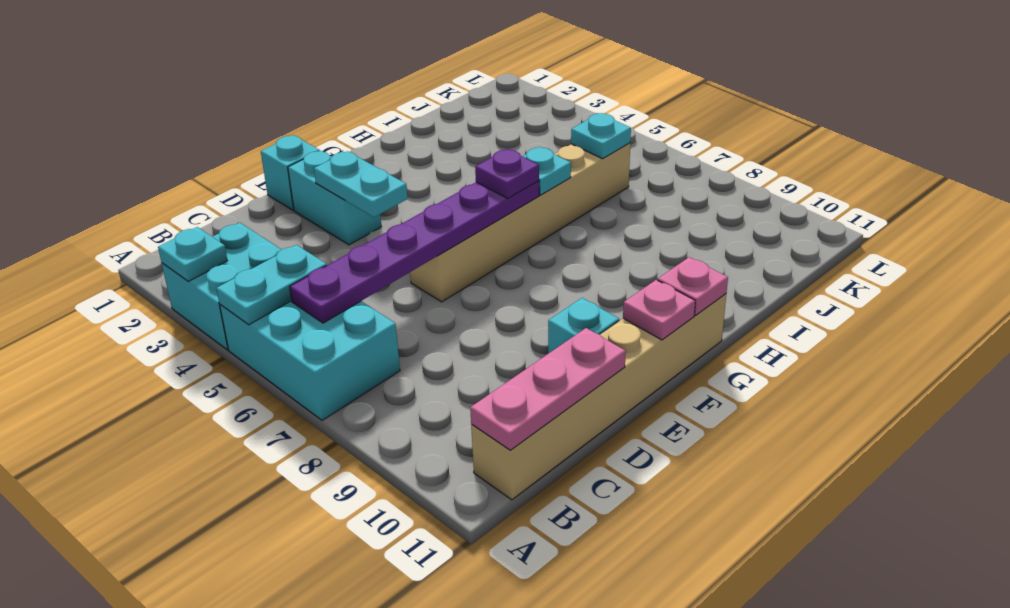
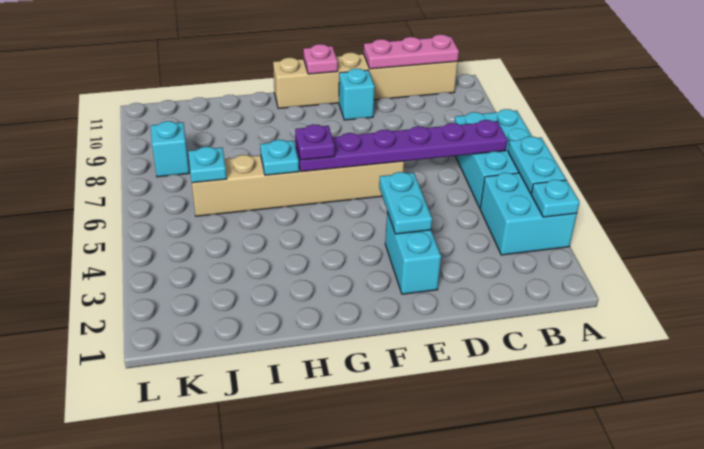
cyan 1x2 plate [216,245,327,325] -> cyan 1x2 plate turned to [508,136,566,193]
cyan 1x1 brick [261,135,320,210] -> cyan 1x1 brick moved to [151,121,189,177]
pink 1x1 plate [658,257,728,315] -> none

